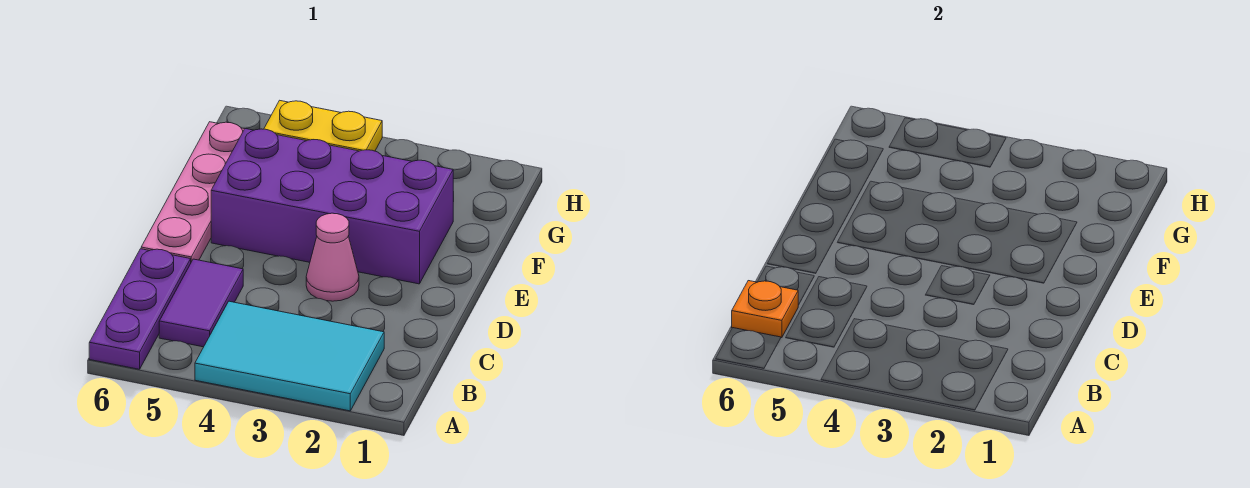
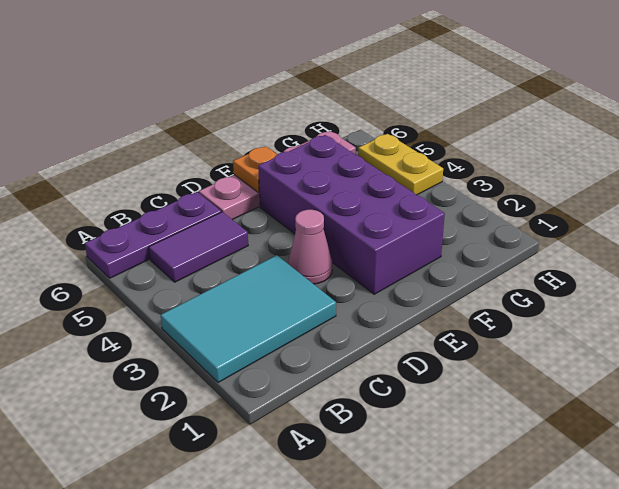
cyan 2x3 tile [195,301,384,411] -> cyan 2x3 tile turned to [161,255,336,383]
orange 1x1 plate [732,281,798,338] -> orange 1x1 plate moved to [233,146,277,193]

